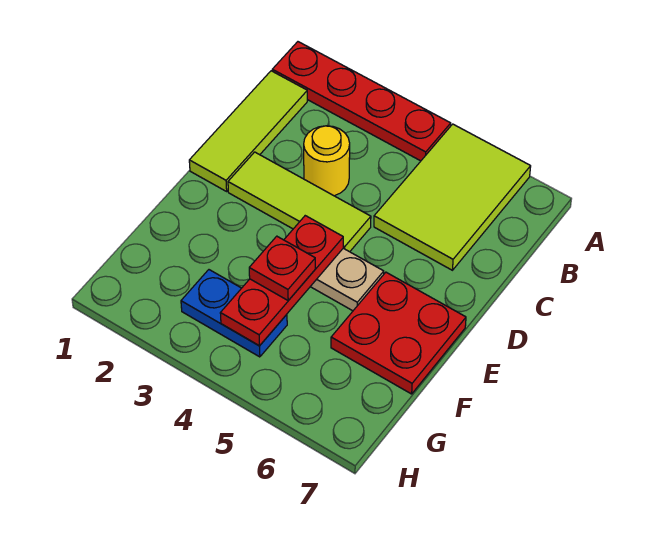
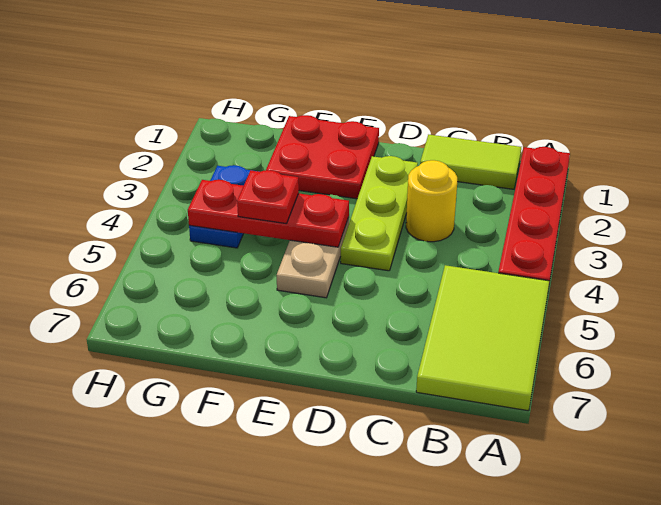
lime 2x3 tile [374,124,531,270] -> lime 2x3 tile turned to [416,265,549,411]
lime 1x3 tile [189,71,307,191] -> lime 1x2 tile [420,135,521,189]
lime 1x3 tile [228,152,371,252] -> lime 1x3 plate [341,156,418,271]
red 2x2 plate [331,272,466,394] -> red 2x2 plate moved to [266,115,379,199]

